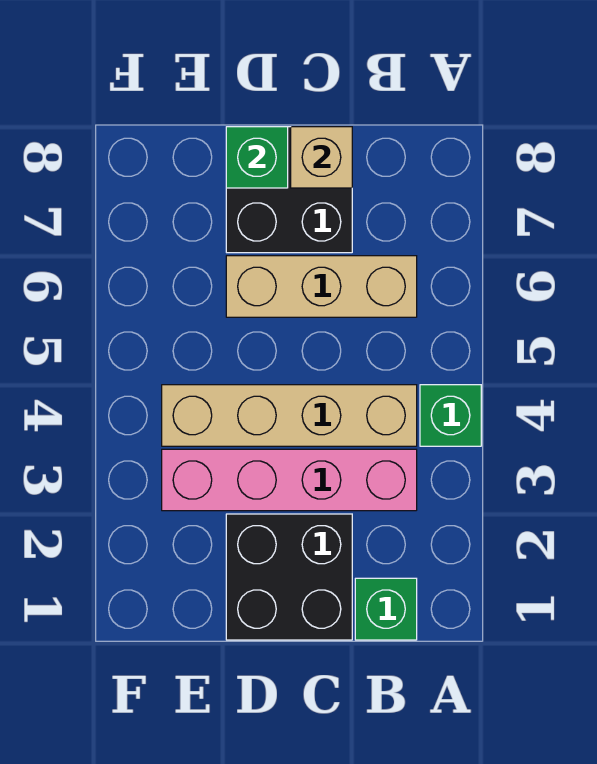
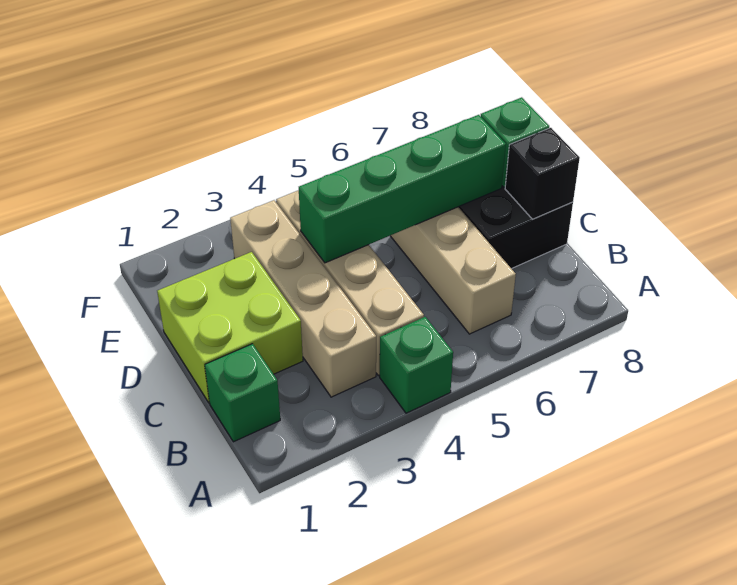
pink 1x4 brick [162,449,417,511] -> tan 1x4 brick [230,200,376,397]
black 2x2 brick [226,514,352,640] -> lime 2x2 brick [157,252,303,403]
tan 1x1 brick [291,127,352,188] -> black 1x1 brick [505,128,580,219]
none -> green 1x4 brick [299,115,506,263]

